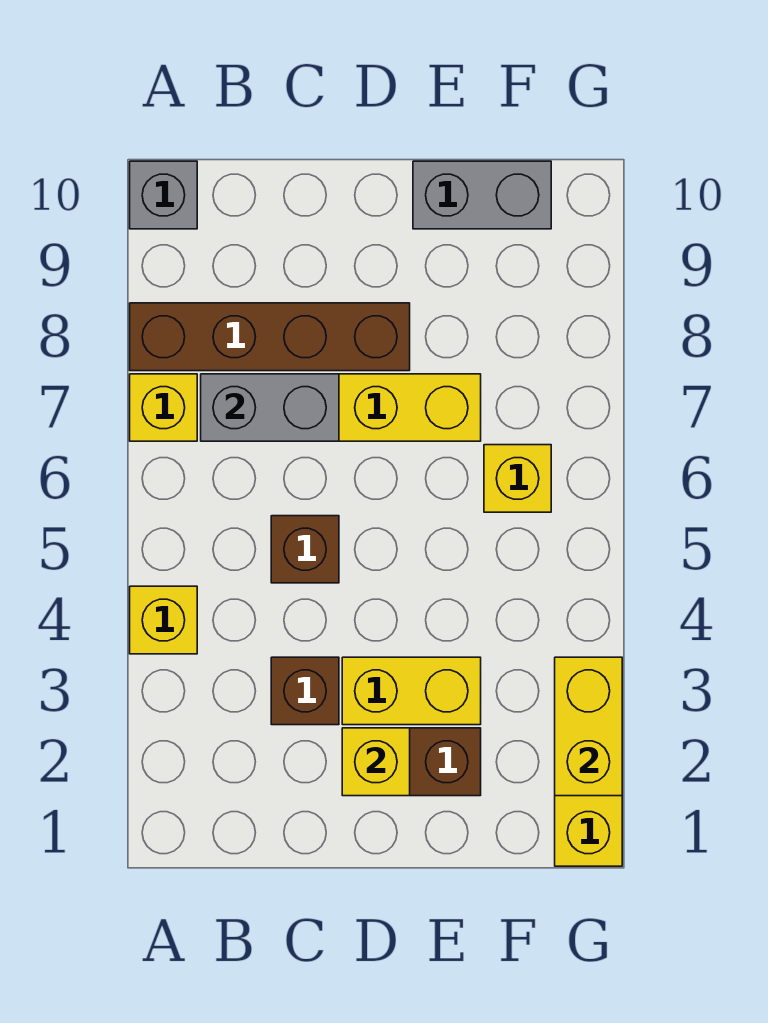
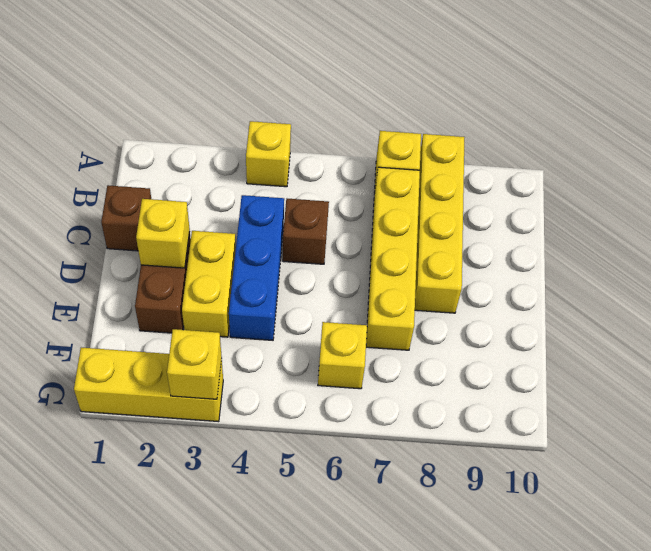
brown 1x4 brick [130,303,410,371] -> yellow 1x4 brick [415,134,464,313]
grey 1x1 brick [130,161,197,229] -> none
grey 1x2 brick [201,374,339,441] -> none
brown 1x1 brick [271,657,339,725] -> brown 1x1 brick moved to [101,185,151,251]
none -> blue 1x3 brick [229,195,284,340]
grey 1x2 brick [413,161,551,229] -> none
yellow 1x2 brick [555,657,622,796] -> yellow 1x1 brick [167,329,222,399]

